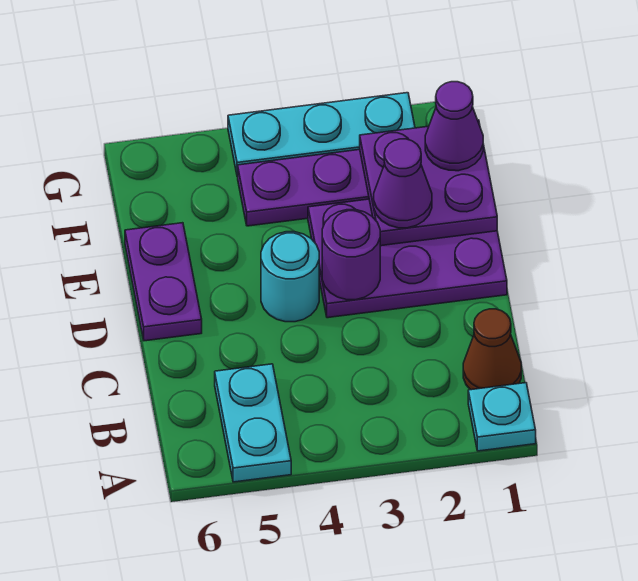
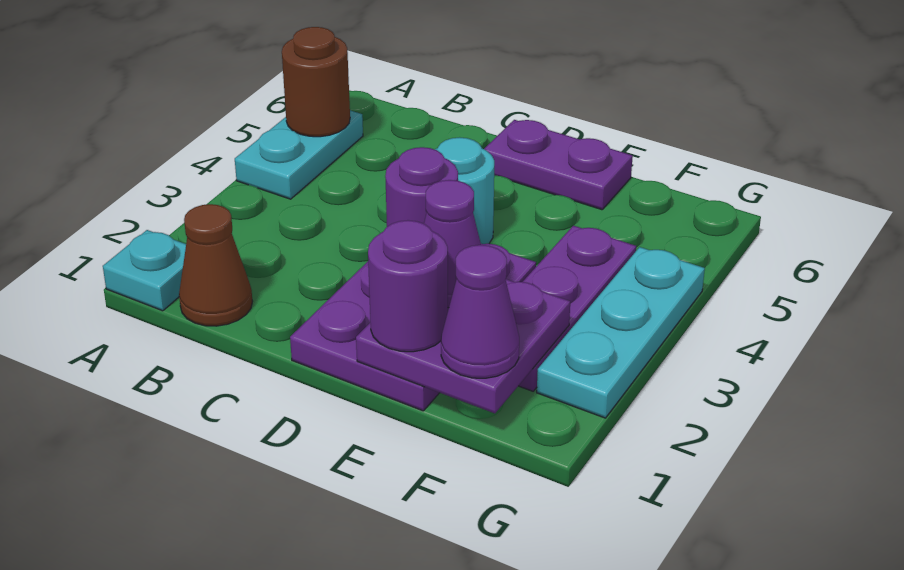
cyan 1x2 plate [215,364,291,482] -> cyan 1x2 plate turned to [235,110,363,199]
none -> brown 1x1 round brick [282,27,350,137]
none -> purple 1x1 round brick [368,220,448,352]

